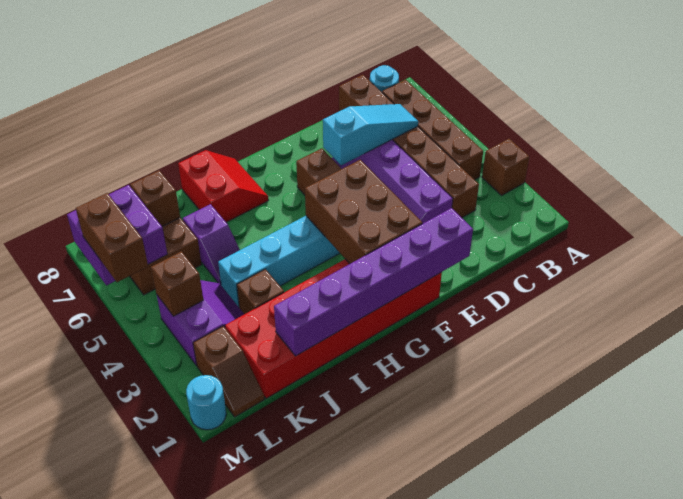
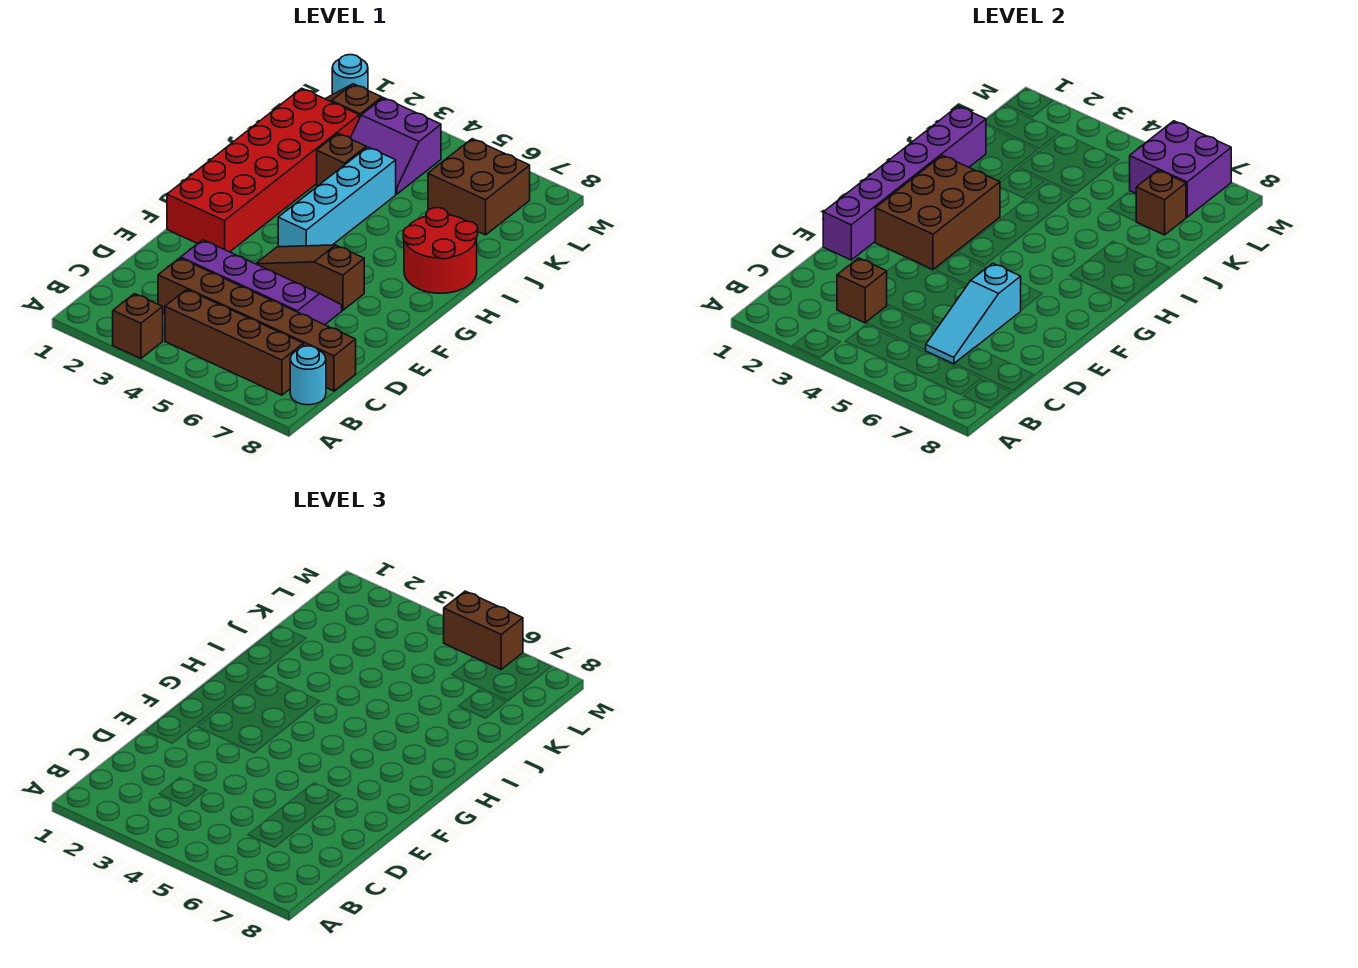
brown 2x3 brick [305,160,422,264] -> brown 2x3 brick turned to [875,155,1000,269]
red 2x2 slope [178,150,268,222] -> red 2x2 round brick [403,208,478,293]
purple 1x2 slope [183,204,240,284] -> none
brown 1x1 brick [151,251,203,316] -> brown 1x1 brick moved to [837,258,887,323]

